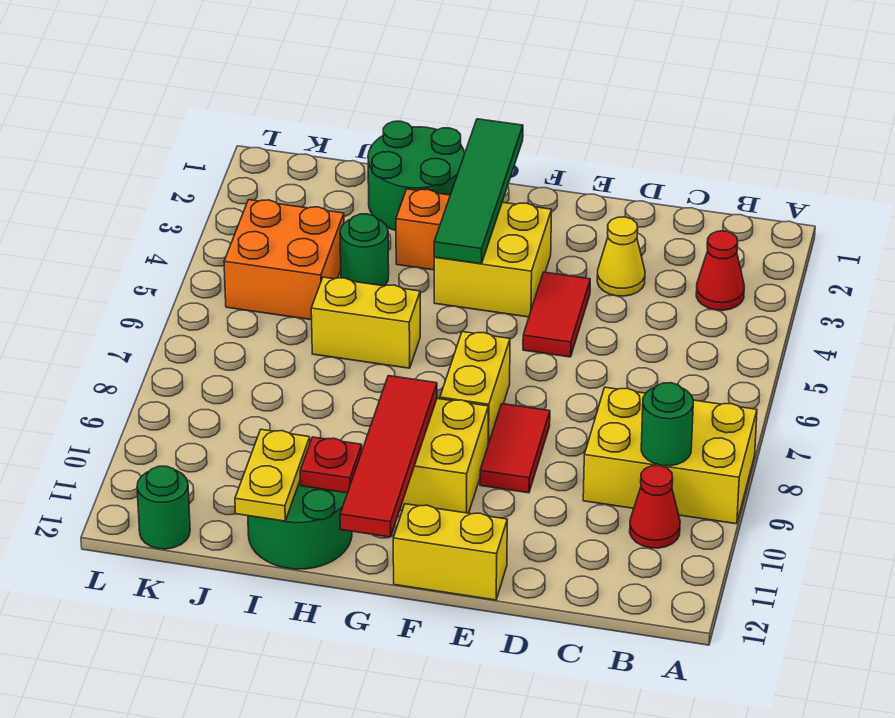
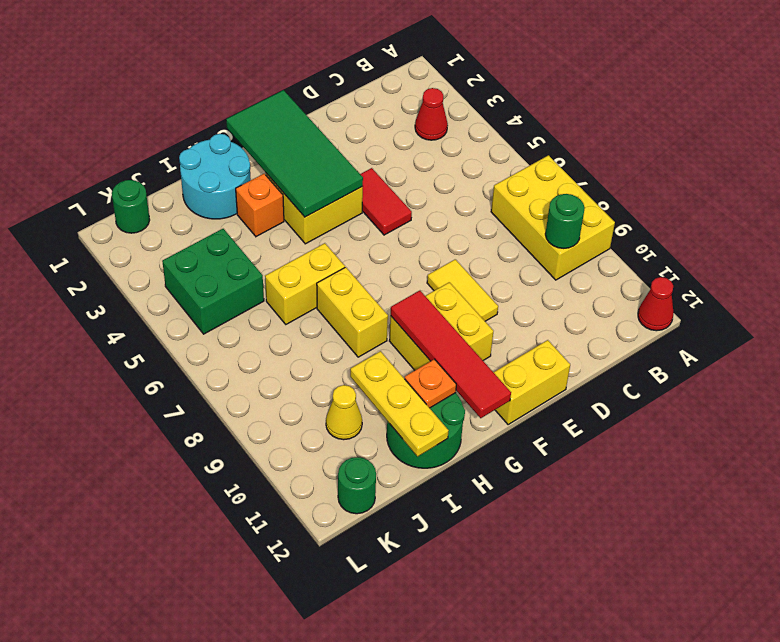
yellow 2x3 brick [583,387,757,524] -> yellow 2x3 brick turned to [491,155,615,280]
red 1x1 cone [630,466,680,548] -> red 1x1 cone moved to [638,277,674,331]
yellow 1x1 cone [597,217,645,296] -> yellow 1x1 cone moved to [326,385,362,440]
red 1x2 tile [480,404,550,493] -> yellow 1x2 tile [427,259,498,321]
yellow 1x2 brick [440,332,510,444] -> yellow 1x2 brick moved to [317,267,388,357]
green 1x4 tile [434,119,523,264] -> green 2x4 tile [226,90,363,217]
green 2x2 round brick [368,121,465,231] -> cyan 2x2 round brick [179,134,251,219]
red 1x1 plate [300,437,362,493] -> orange 1x1 plate [405,359,456,408]
green 1x1 round brick [340,214,389,286] -> green 1x1 round brick moved to [112,180,150,233]
yellow 1x2 plate [235,429,310,521] -> yellow 1x3 plate [350,351,449,456]
orange 2x2 brick [224,200,344,320] -> green 2x2 brick [162,229,264,334]

